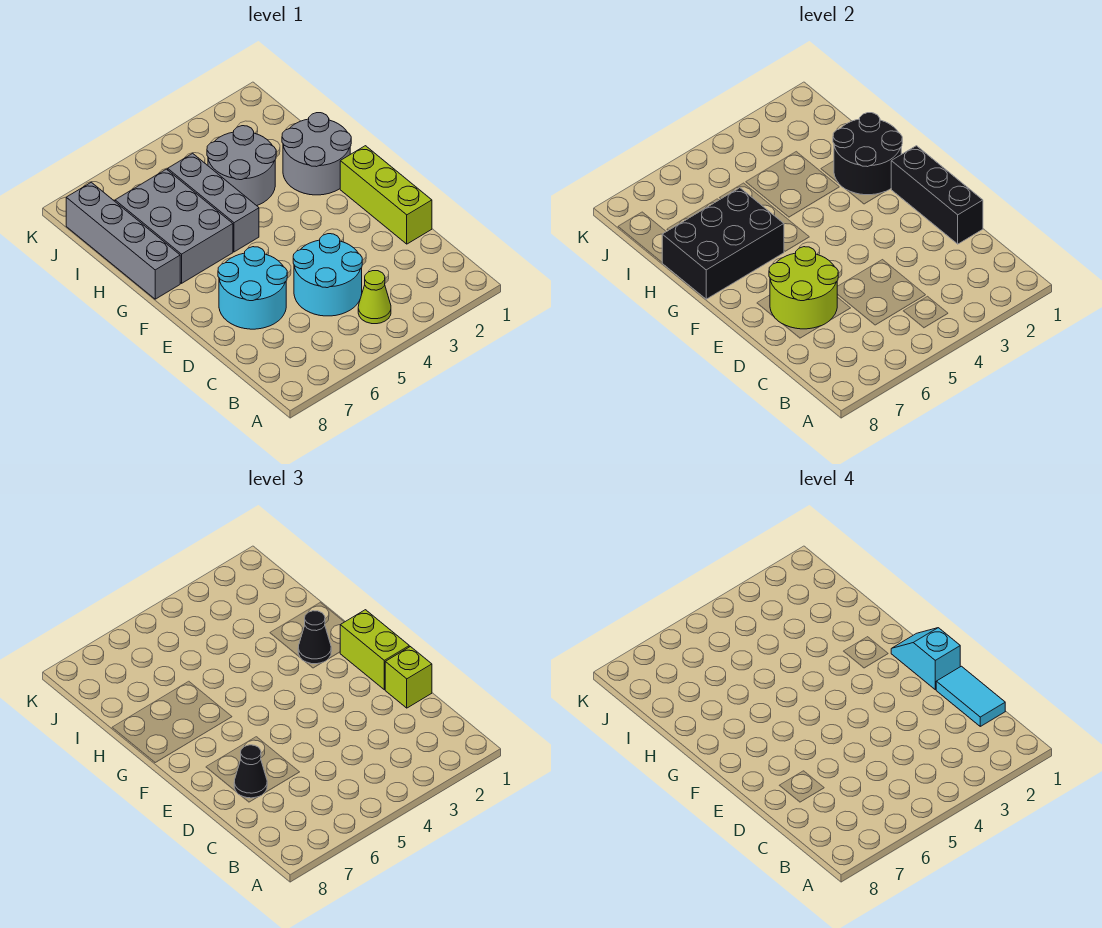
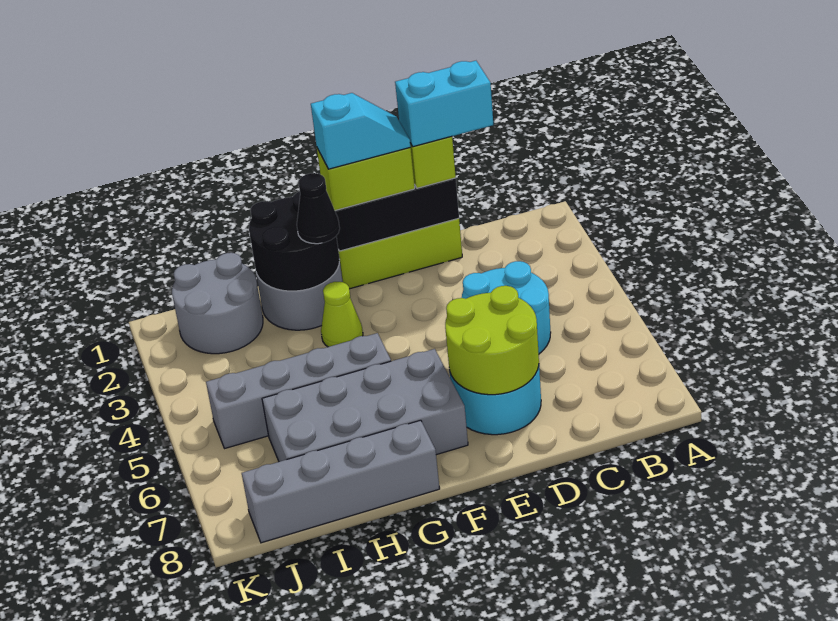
lime 1x1 cone [358,271,391,324] -> lime 1x1 cone moved to [321,282,363,347]
cyan 1x2 tile [936,666,1005,726] -> cyan 1x2 brick [395,61,493,147]
black 1x1 cone [234,745,267,798] -> none
cyan 1x2 slope [891,628,960,690] -> cyan 1x2 slope turned to [311,93,411,169]
grey 1x3 brick [168,153,259,252] -> grey 1x4 brick [206,333,391,448]
grey 2x3 brick [115,169,233,283] -> grey 2x4 brick [262,349,468,462]
black 2x3 brick [662,188,784,299] -> none
grey 2x2 round brick [207,126,276,206] -> grey 2x2 round brick moved to [172,253,263,354]

